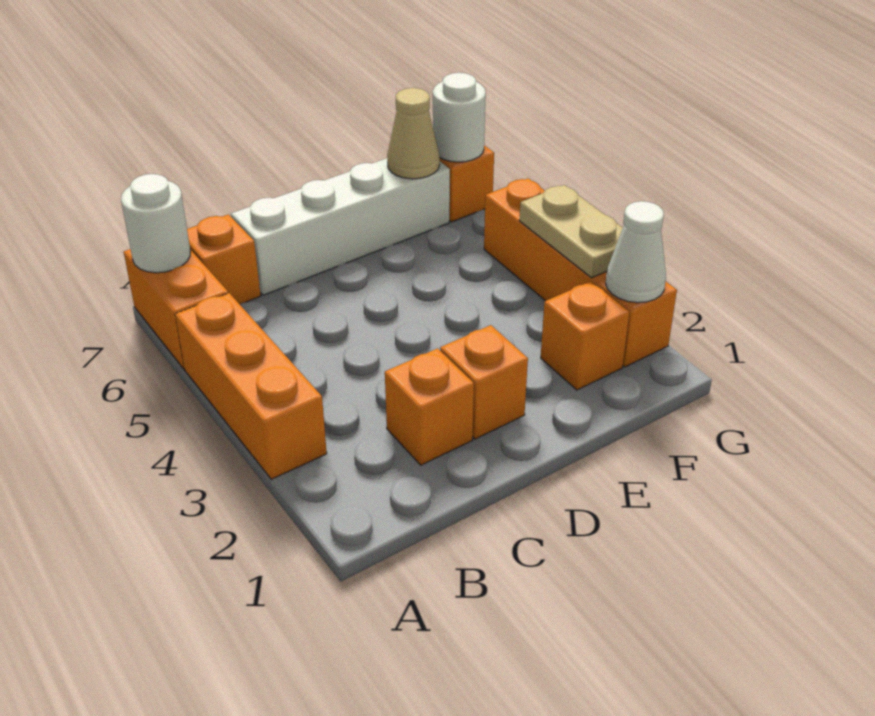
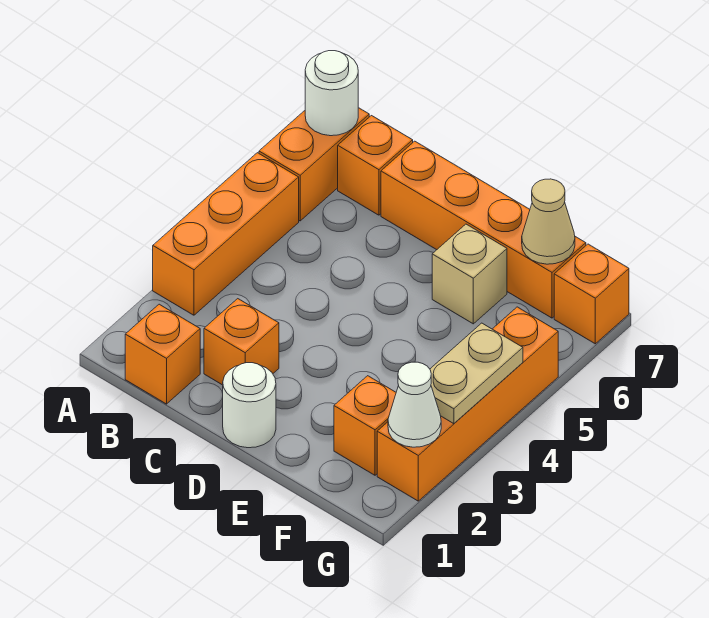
white 1x4 brick [231,158,450,295] -> orange 1x4 brick [381,141,586,318]
orange 1x1 brick [440,325,528,439] -> orange 1x1 brick moved to [125,304,200,404]
none -> tan 1x1 brick [432,224,507,324]
white 1x1 round brick [433,73,486,162] -> white 1x1 round brick moved to [223,363,276,448]

